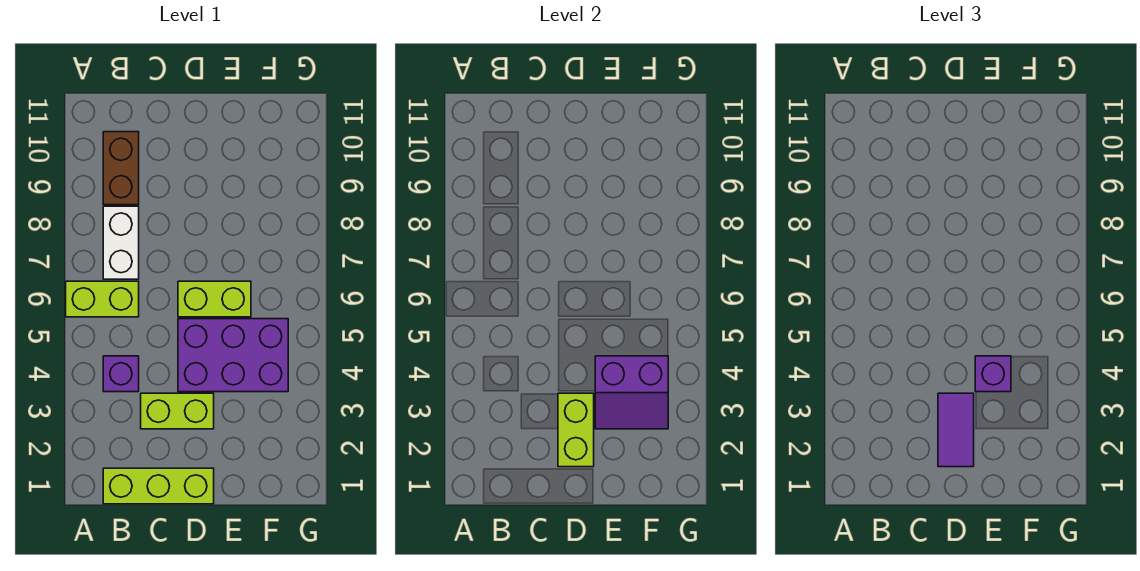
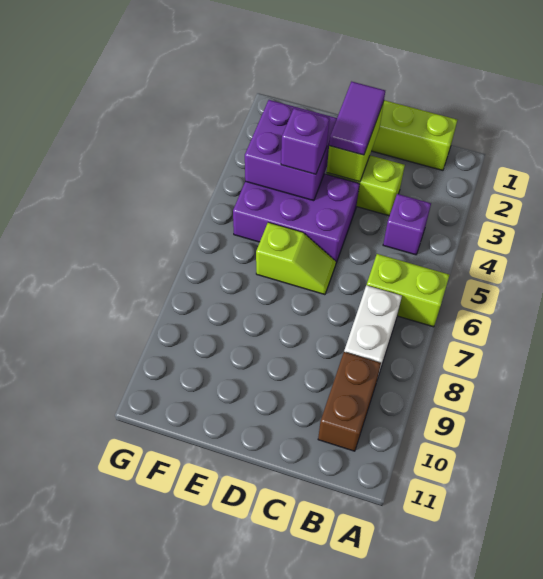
lime 1x2 brick [178,281,251,317] -> lime 1x2 slope [256,223,336,295]
purple 2x2 slope [595,356,668,429] -> purple 2x2 brick [245,100,337,201]

